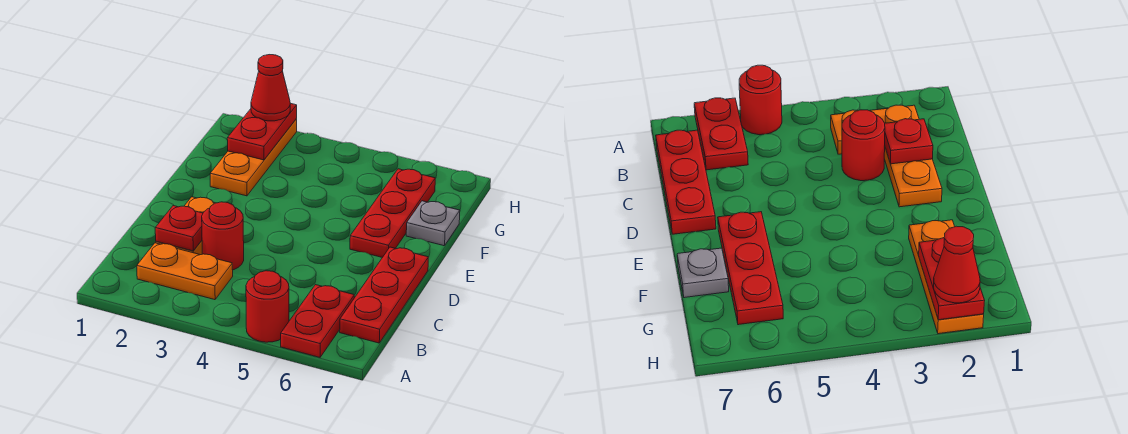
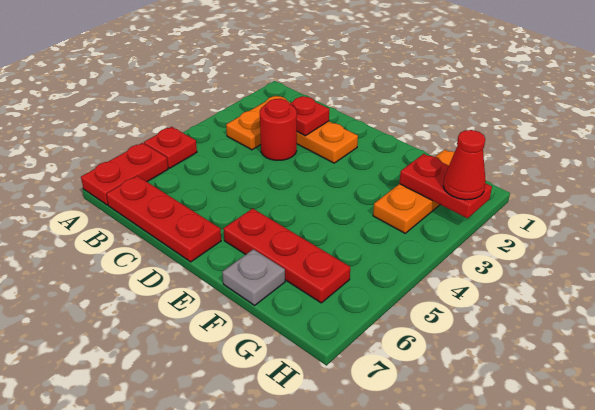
red 1x1 round brick [246,271,289,342] -> red 1x1 plate [144,127,197,168]
red 1x2 plate [281,285,354,357] -> red 1x2 plate turned to [81,143,168,205]
orange 1x3 plate [210,119,297,196] -> orange 1x3 plate turned to [373,150,455,233]

